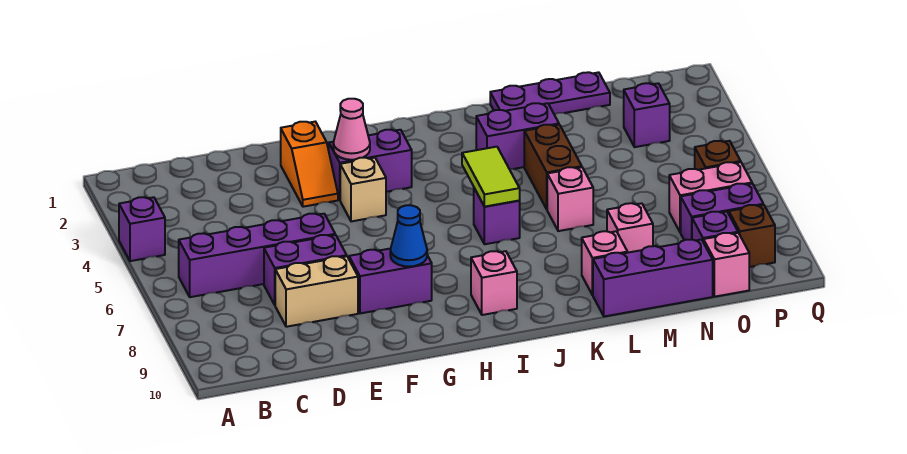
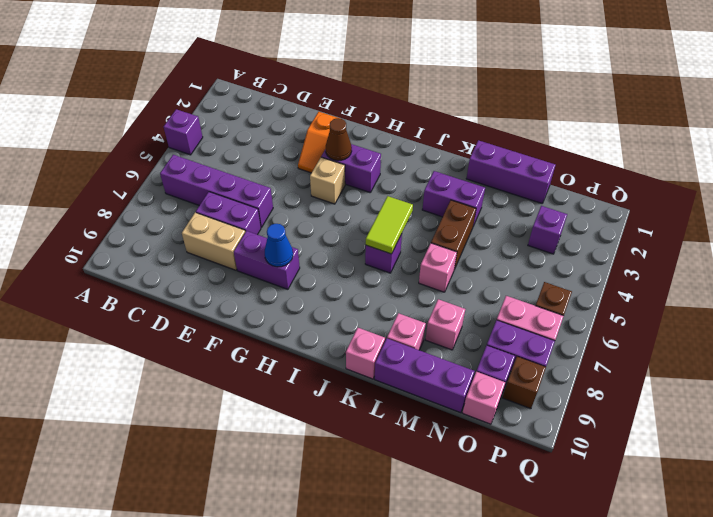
pink 1x1 cone [333,99,370,160] -> brown 1x1 cone [326,118,352,161]
pink 1x1 brick [471,251,517,315] -> pink 1x1 brick moved to [346,328,385,379]
purple 1x3 plate [490,72,610,114] -> purple 1x3 brick [466,140,555,203]

